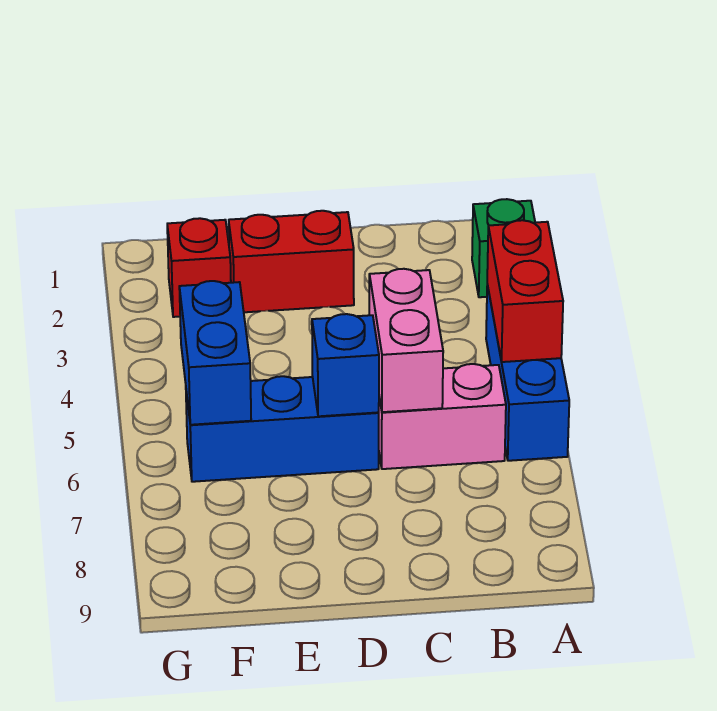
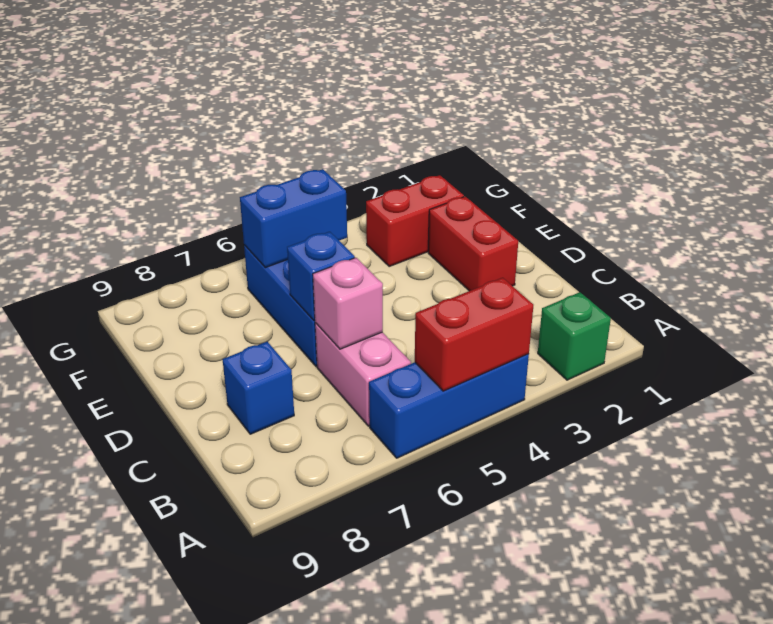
pink 1x2 brick [369,269,443,412] -> pink 1x1 brick [313,258,383,349]
none -> blue 1x1 brick [223,342,294,434]
red 1x1 brick [167,218,231,317] -> red 1x2 brick [366,175,464,266]

